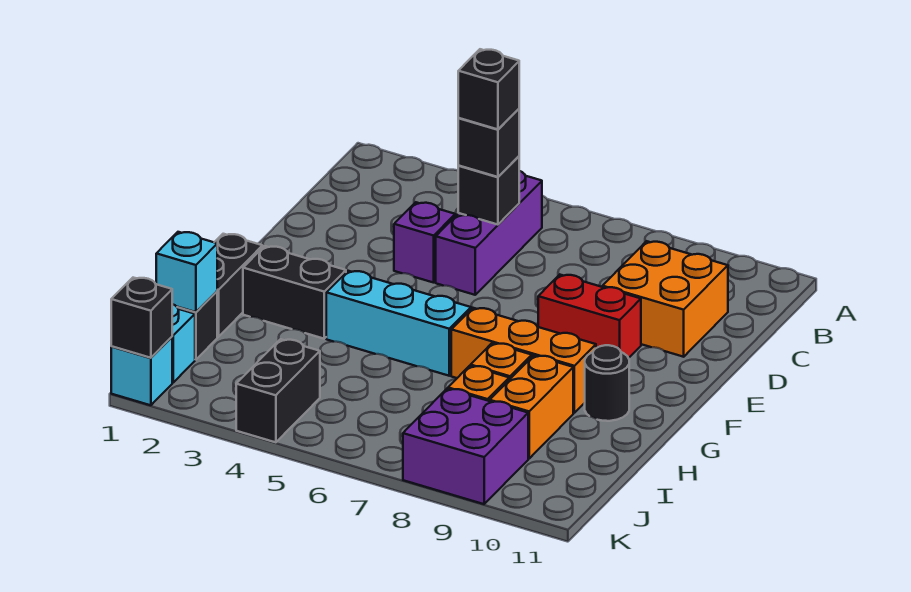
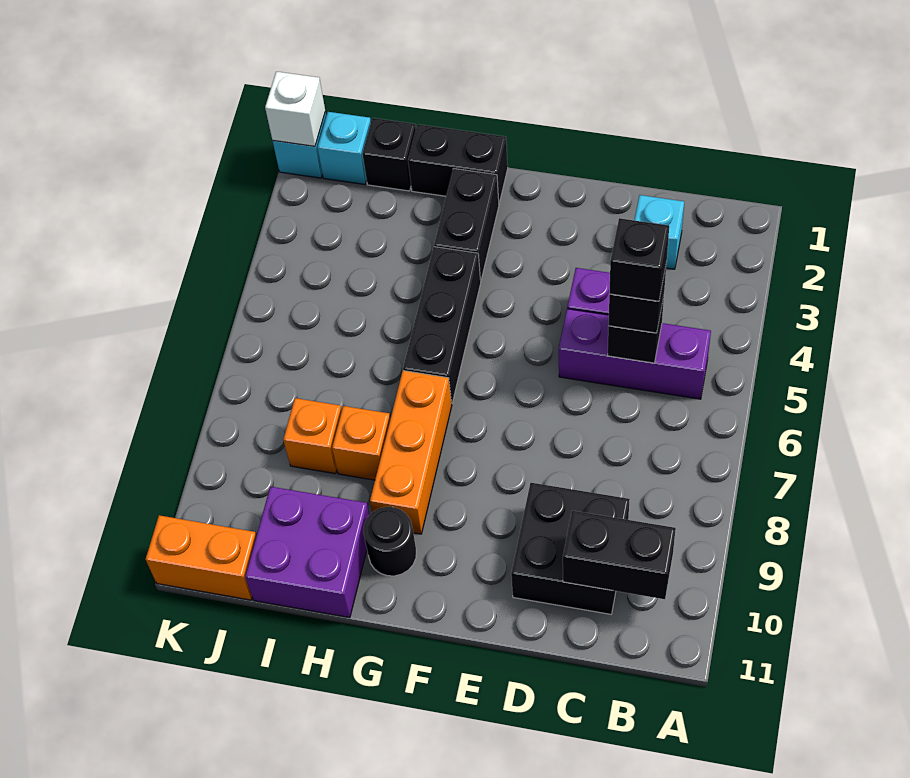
orange 2x2 brick [602,241,728,357] -> black 2x2 brick [511,483,630,614]
red 1x2 brick [538,275,641,358] -> none
cyan 1x3 brick [326,271,471,376] -> black 1x3 brick [403,247,481,403]
orange 1x2 brick [490,355,573,458] -> orange 1x2 brick moved to [146,515,256,600]
cyan 1x1 brick [156,232,217,312] -> cyan 1x1 brick moved to [634,195,684,269]
black 1x2 brick [236,339,320,442] -> black 1x2 brick moved to [563,511,676,599]
purple 2x2 brick [403,389,528,504] -> purple 2x2 brick moved to [245,486,369,618]
black 1x1 brick [111,278,172,358] -> white 1x1 brick [265,72,325,146]

